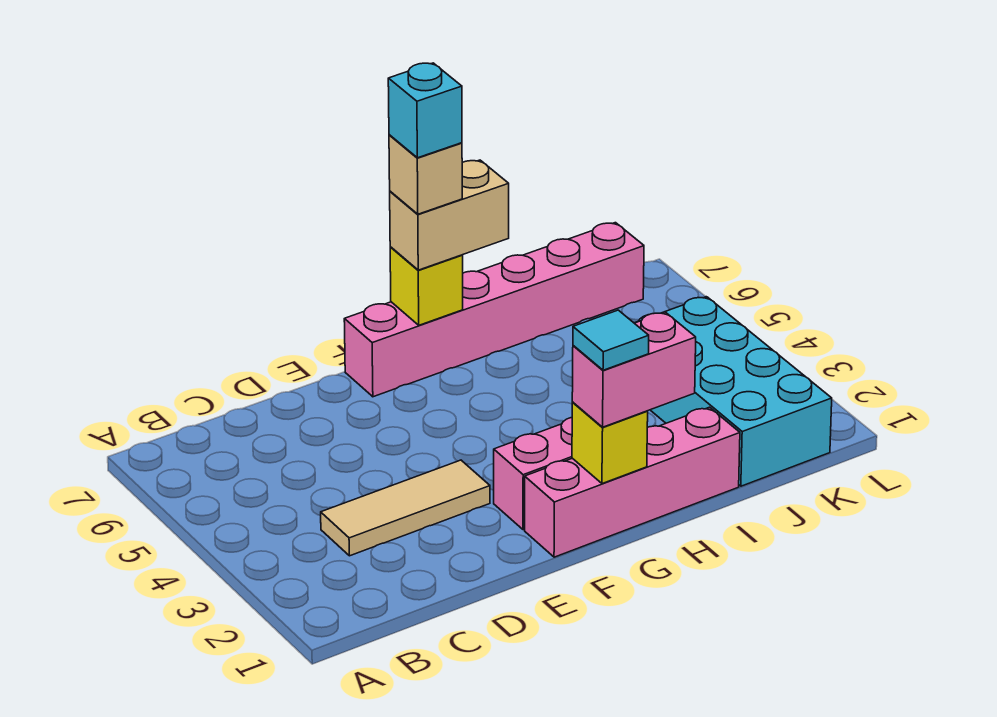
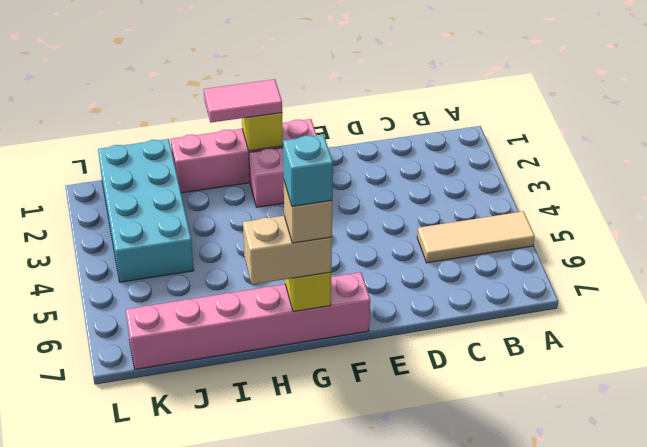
tan 1x3 tile [321,460,490,556] -> tan 1x3 tile moved to [417,211,535,263]
pink 1x2 brick [572,312,696,427] -> pink 1x2 tile [204,79,282,123]
cyan 1x1 tile [573,310,649,370] -> none

